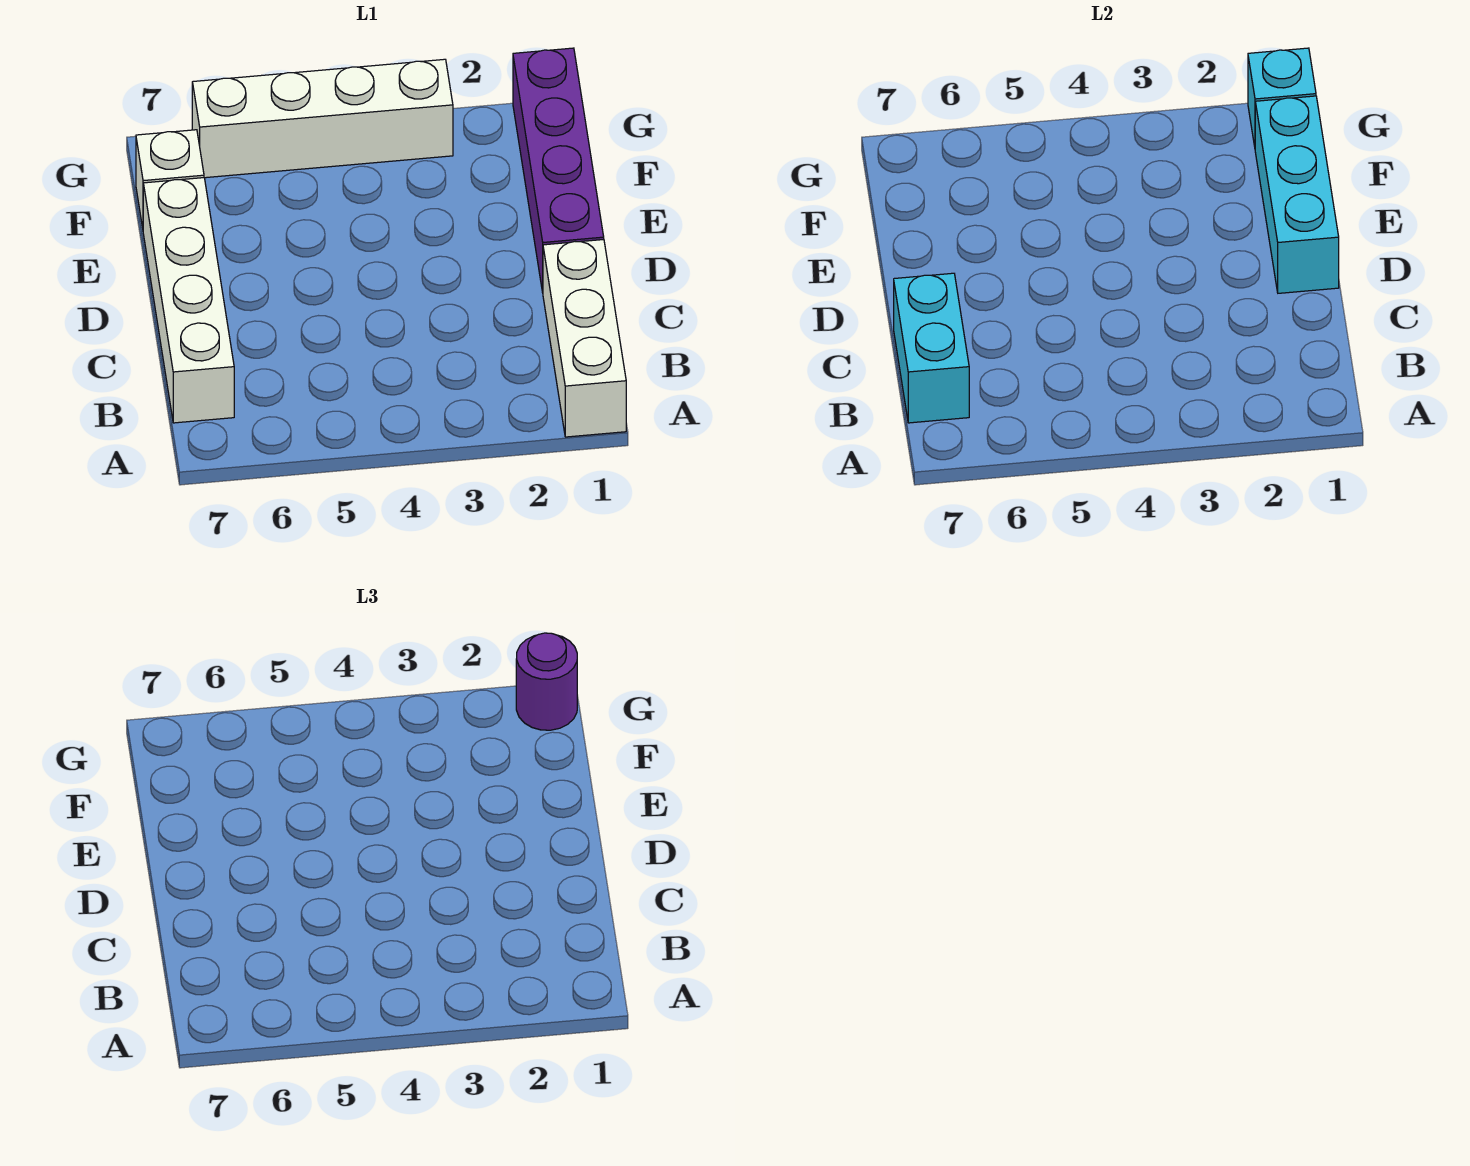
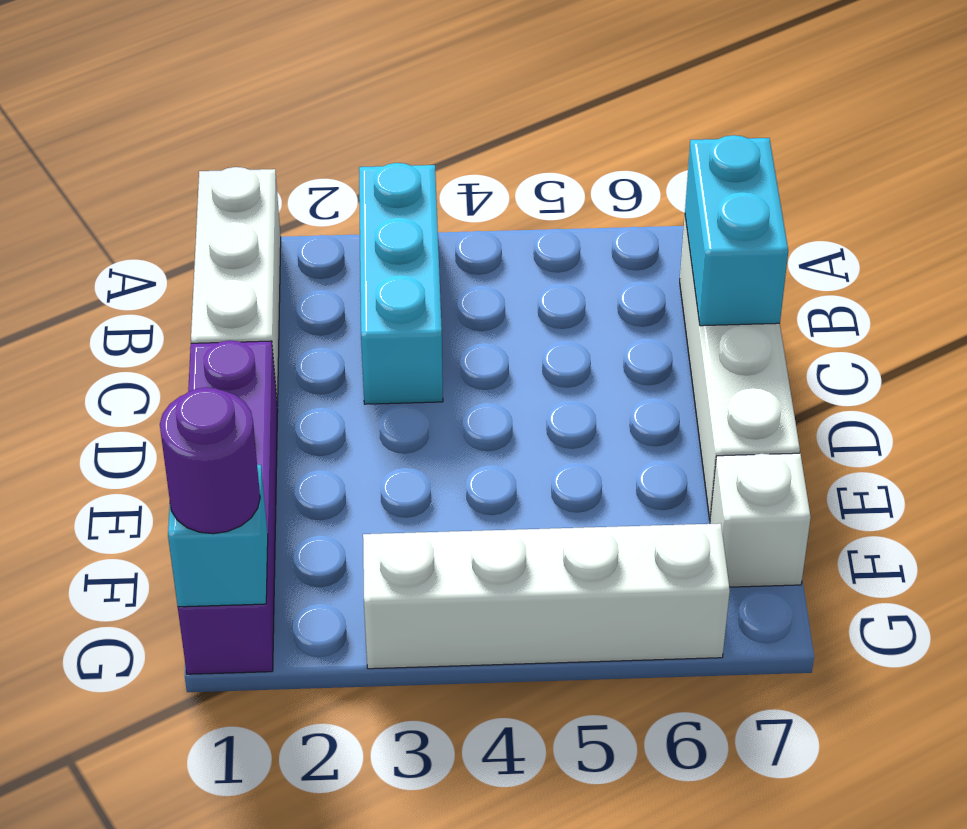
cyan 1x3 brick [1255,96,1339,293] -> cyan 1x3 brick moved to [359,163,443,404]

